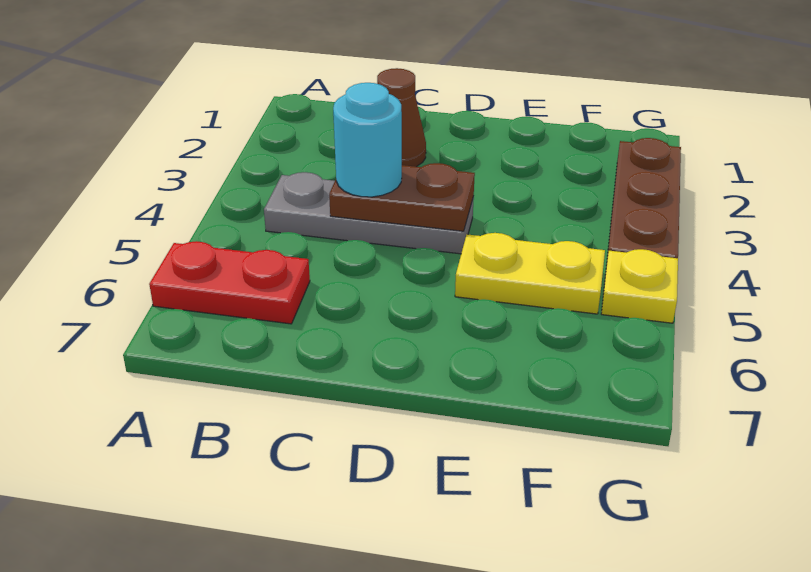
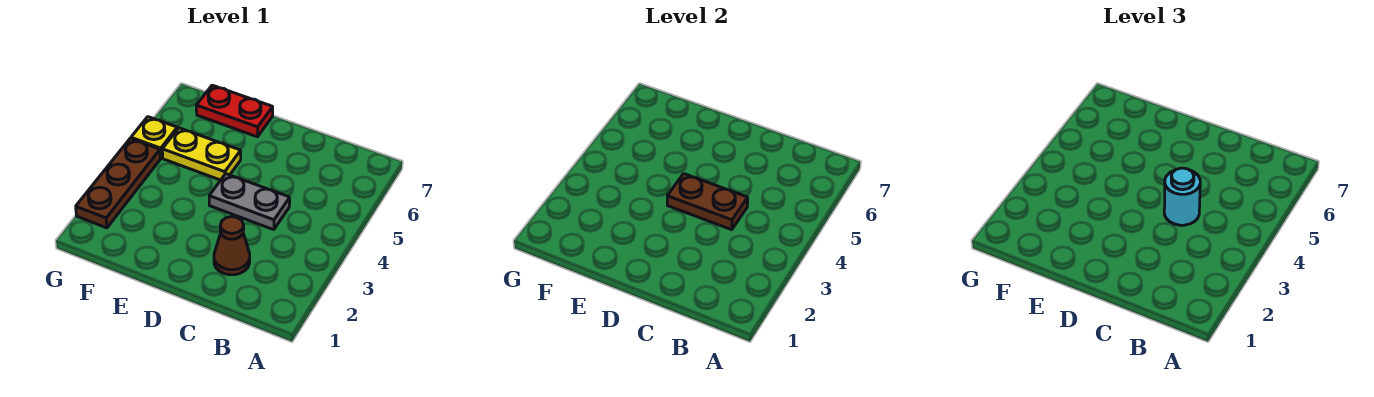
red 1x2 plate [149,241,310,324] -> red 1x2 plate moved to [196,85,273,137]
grey 1x3 plate [264,172,474,254] -> grey 1x2 plate [209,174,290,230]

